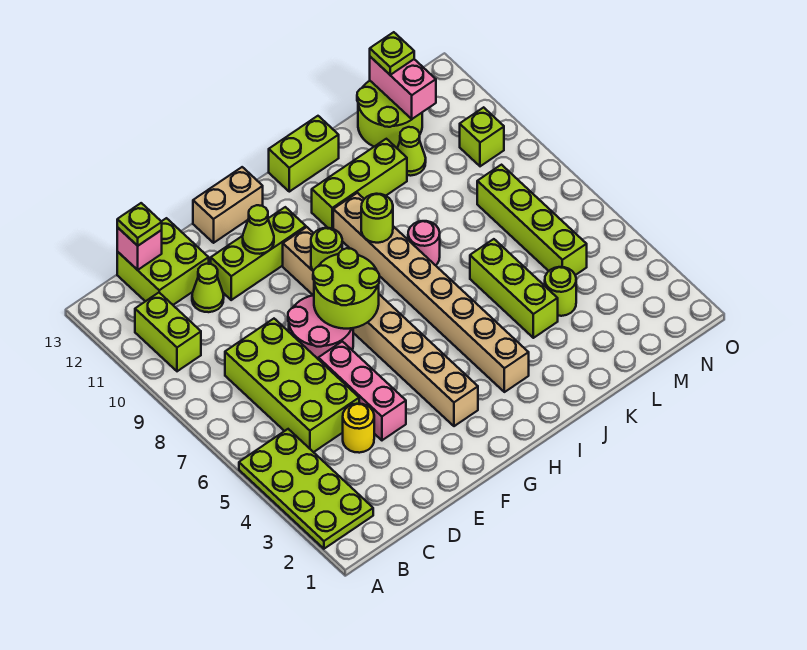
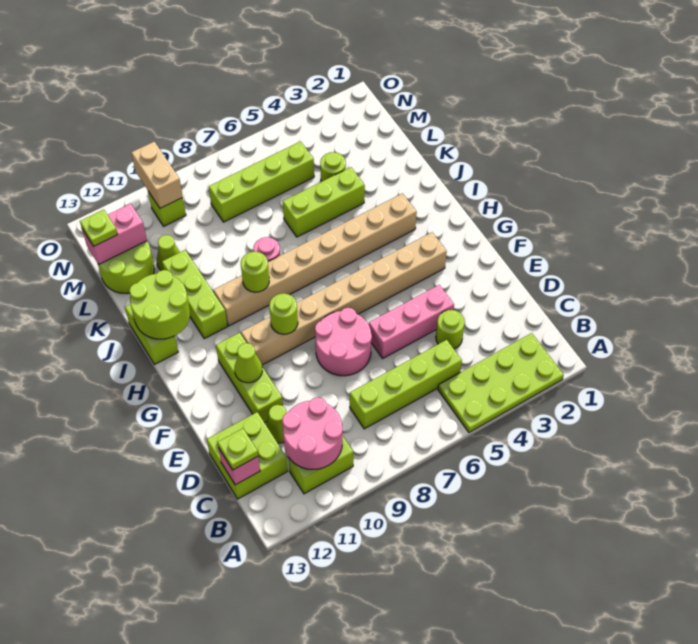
none -> pink 2x2 round brick [282,397,343,469]
lime 2x4 brick [225,319,359,452] -> lime 1x4 brick [350,340,462,429]
yellow 1x1 round brick [343,404,374,453] -> lime 1x1 round brick [436,310,465,349]
lime 2x2 round brick [313,248,379,329] -> lime 2x2 round brick moved to [129,270,190,339]
tan 1x2 brick [193,167,263,243] -> tan 1x2 brick moved to [131,142,183,208]

